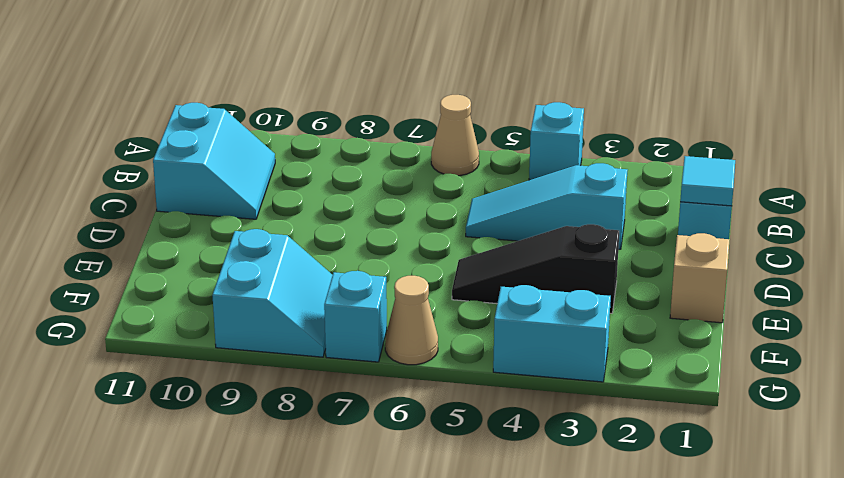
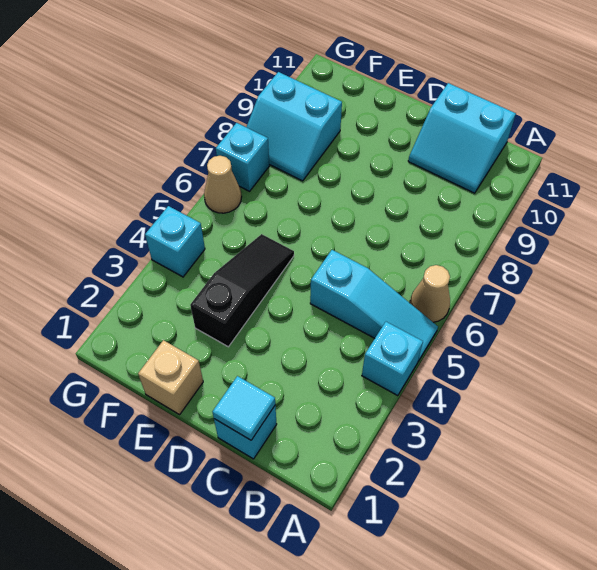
cyan 1x3 slope [466,163,627,249] -> cyan 1x3 slope turned to [310,250,438,361]
cyan 1x2 brick [493,285,611,382] -> cyan 1x1 brick [145,206,205,277]

